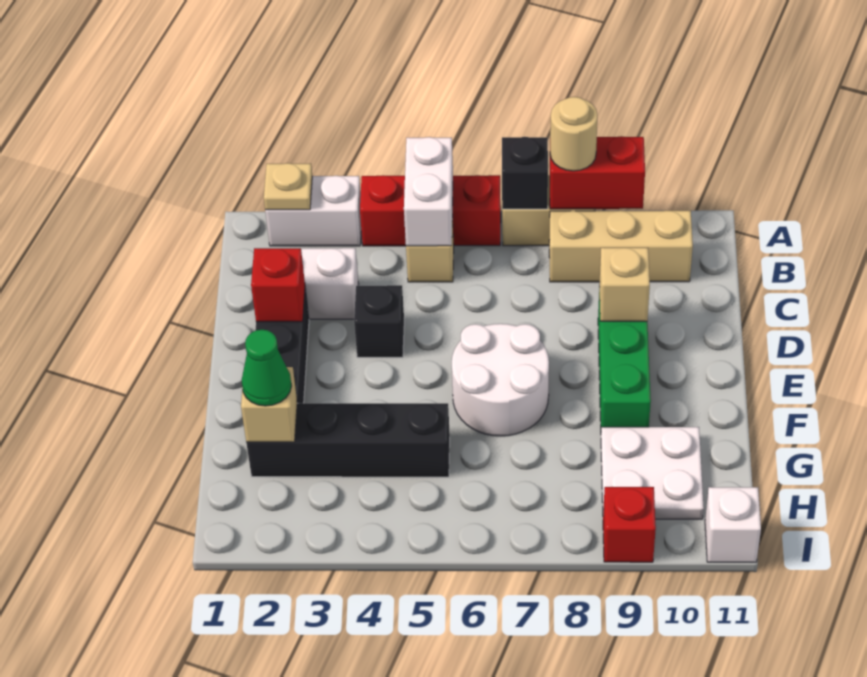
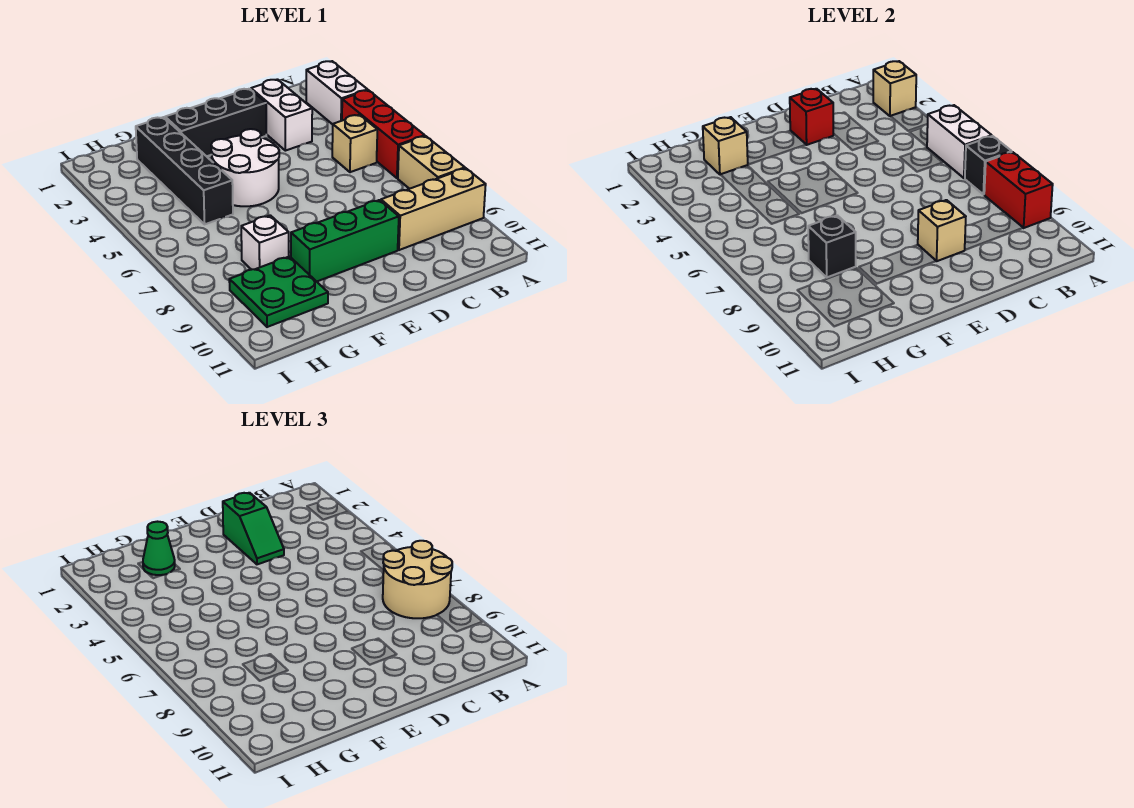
tan 1x1 plate [264,163,312,210] -> tan 1x1 brick [873,61,916,116]
white 1x2 brick [404,137,453,246] -> white 1x2 brick turned to [927,105,992,178]
tan 1x1 round brick [550,97,597,171] -> tan 2x2 round brick [383,541,452,618]
tan 1x3 brick [549,211,693,282] -> tan 1x3 brick turned to [381,168,486,250]
none -> green 1x2 slope [223,493,284,564]
black 1x1 brick [354,285,404,357] -> black 1x1 brick moved to [808,215,856,277]
white 2x2 round brick [452,324,549,436] -> white 2x2 round brick moved to [211,129,279,206]
white 2x2 plate [601,427,704,519] -> green 2x2 plate [229,257,328,327]
red 1x1 brick [603,487,656,562] -> none
white 1x1 brick [705,487,761,562] -> white 1x1 brick moved to [241,215,289,270]

